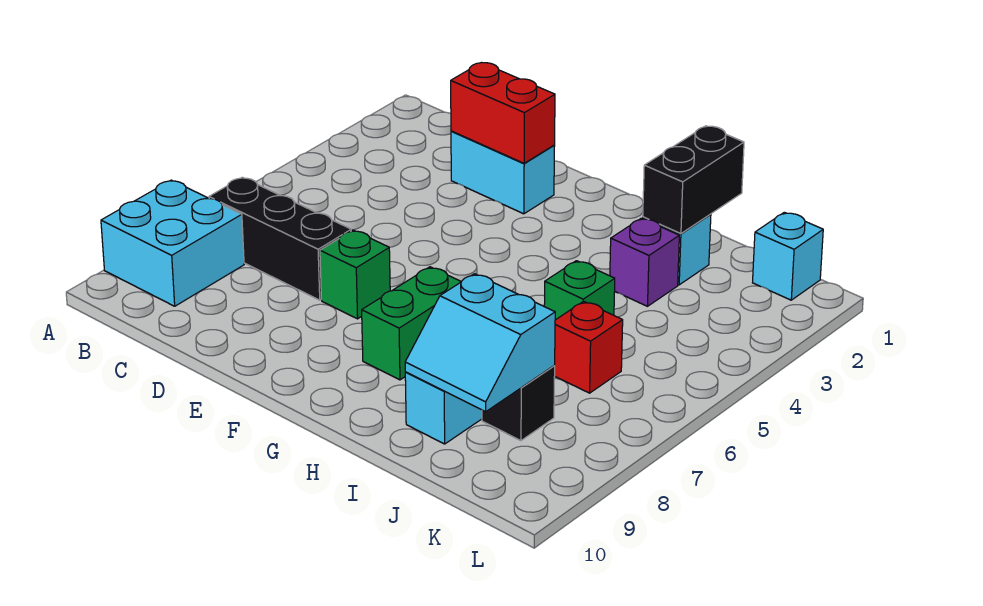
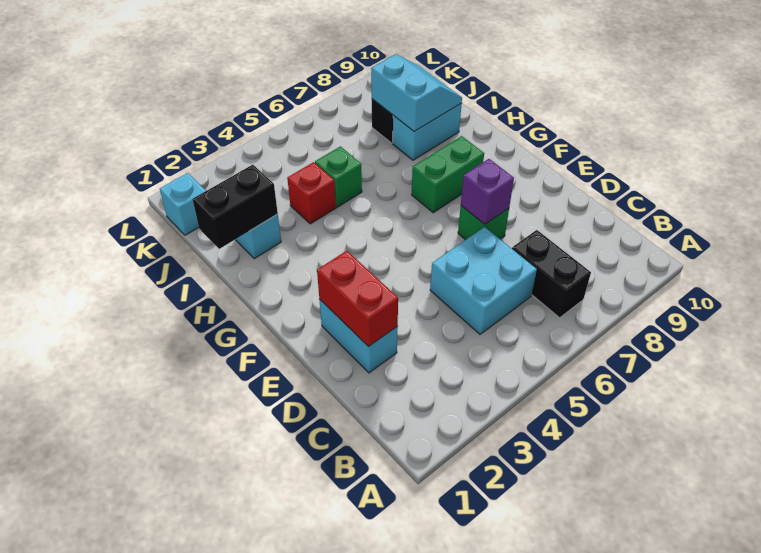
cyan 2x2 brick [101,180,244,306] -> cyan 2x2 brick moved to [430,227,537,334]
black 1x3 brick [209,177,351,300] -> black 1x2 brick [512,230,591,318]
purple 1x1 brick [610,218,679,306] -> purple 1x1 brick moved to [461,159,514,224]
red 1x1 brick [554,301,623,393] -> red 1x1 brick moved to [287,162,336,224]

